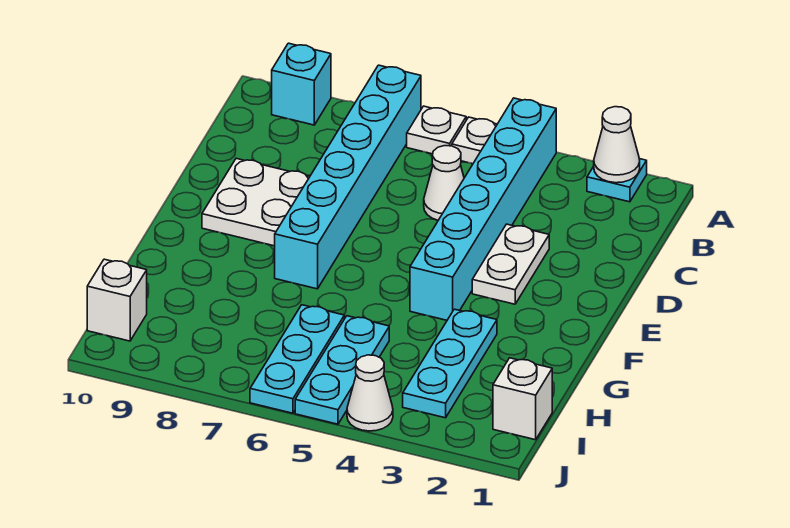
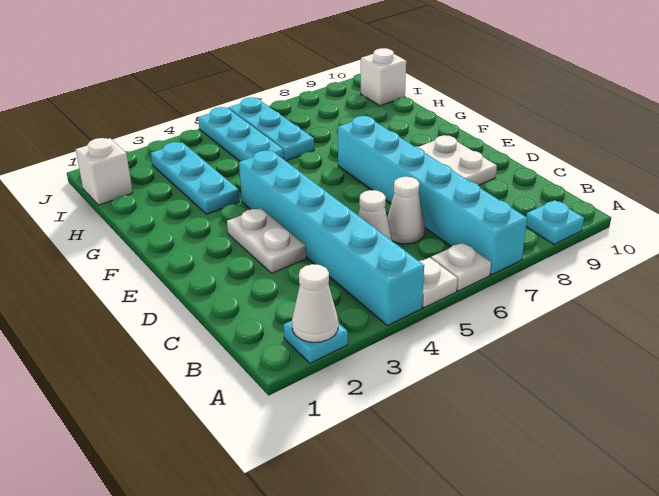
cyan 1x1 brick [272,43,331,125] -> cyan 1x1 plate [526,200,584,244]
white 1x1 cone [347,355,393,431] -> white 1x1 cone moved to [387,177,425,244]

